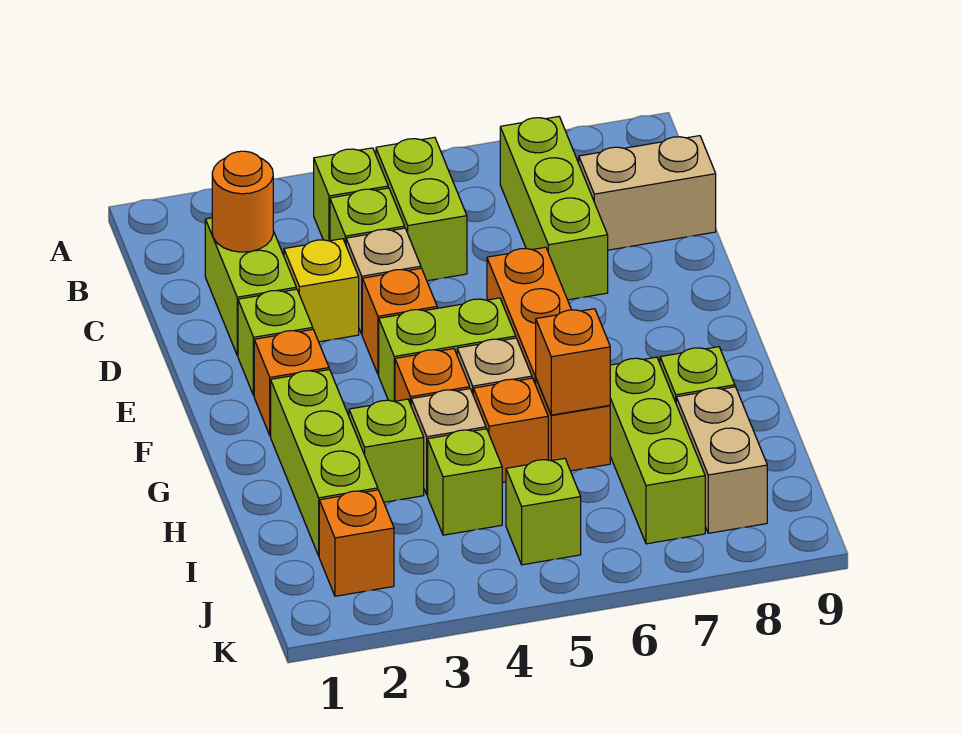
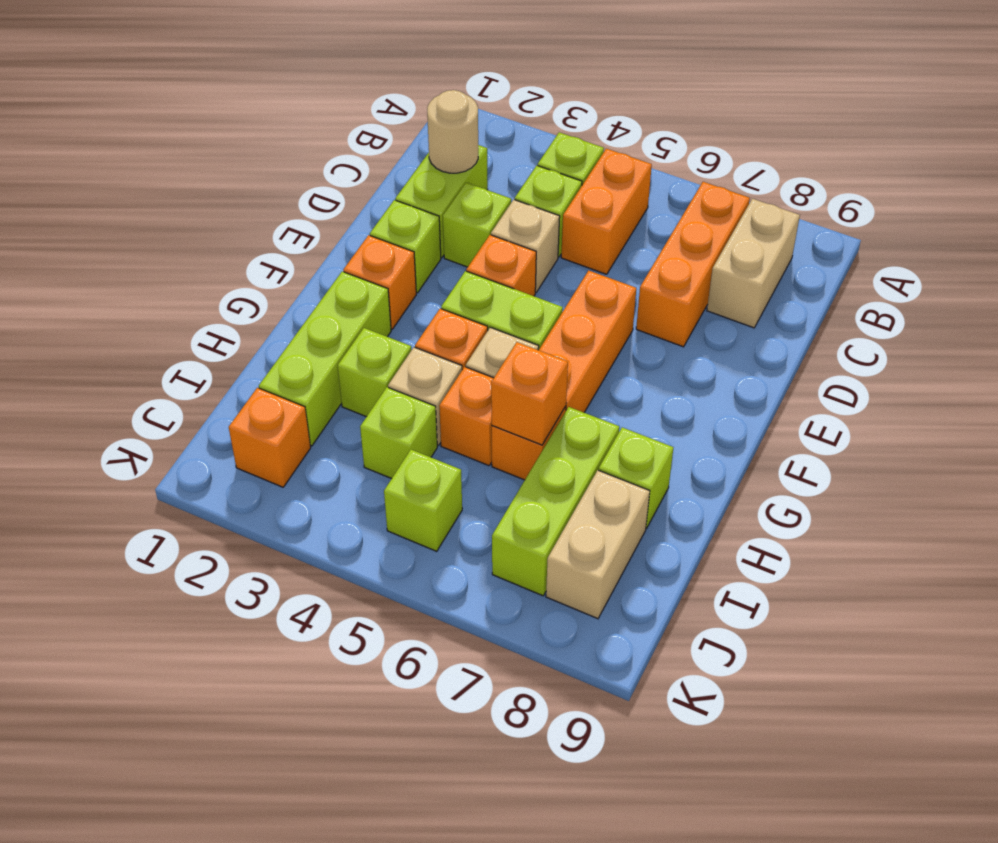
lime 1x2 brick [376,137,467,281] -> orange 1x2 brick [561,149,652,274]
lime 1x3 brick [500,117,608,300] -> orange 1x3 brick [636,182,750,347]
orange 1x1 round brick [212,151,273,252] -> tan 1x1 round brick [427,90,478,173]
tan 1x2 brick [579,136,716,250] -> tan 1x2 brick turned to [707,199,800,328]
yellow 1x1 brick [284,239,359,342] -> lime 1x1 brick [443,183,511,267]

